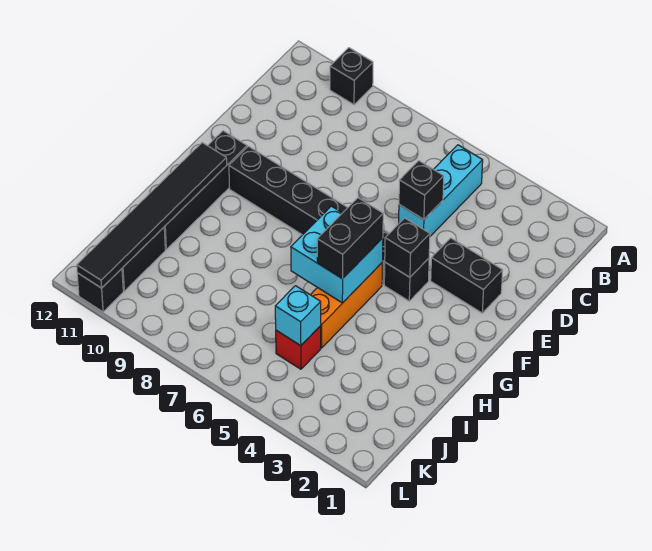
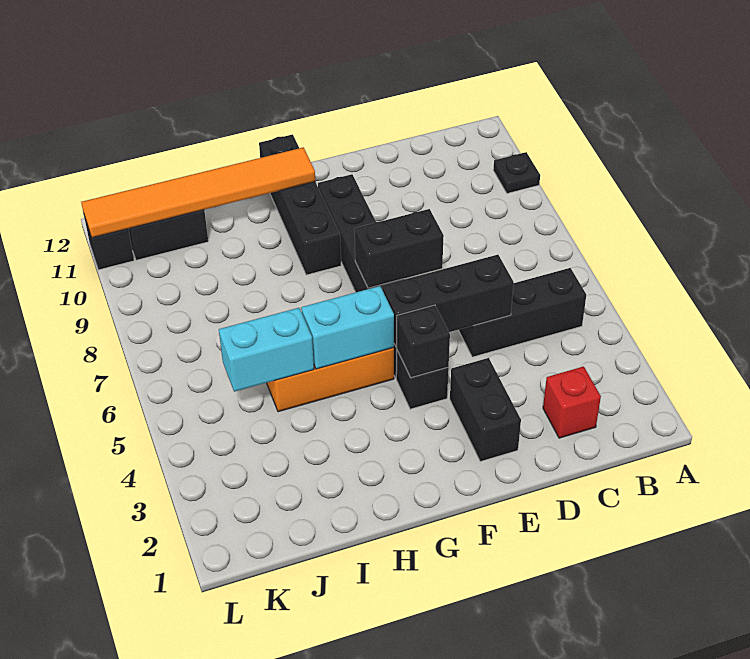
black 1x1 brick [330,48,373,105] -> black 1x1 plate [493,152,540,194]
cyan 1x3 brick [399,145,483,236] -> black 1x3 brick [459,268,586,357]
black 1x1 brick [399,161,444,219] -> black 1x3 brick [382,255,514,347]
black 1x4 brick [164,131,247,249] -> black 1x4 brick turned to [259,134,341,275]
cyan 2x2 brick [291,206,383,303] -> cyan 1x2 brick [301,286,394,369]
black 1x2 brick [317,198,383,279] -> black 1x2 brick moved to [355,209,444,288]
black 1x6 tile [77,143,227,288] -> orange 1x6 tile [81,147,315,238]
red 1x1 brick [276,326,321,369] -> red 1x1 brick moved to [543,366,601,438]
cyan 1x1 brick [275,286,321,346] -> cyan 1x2 brick [219,308,314,392]

